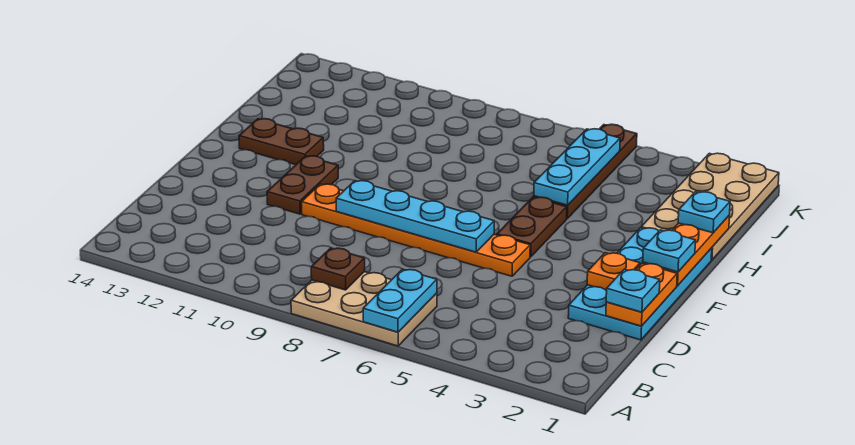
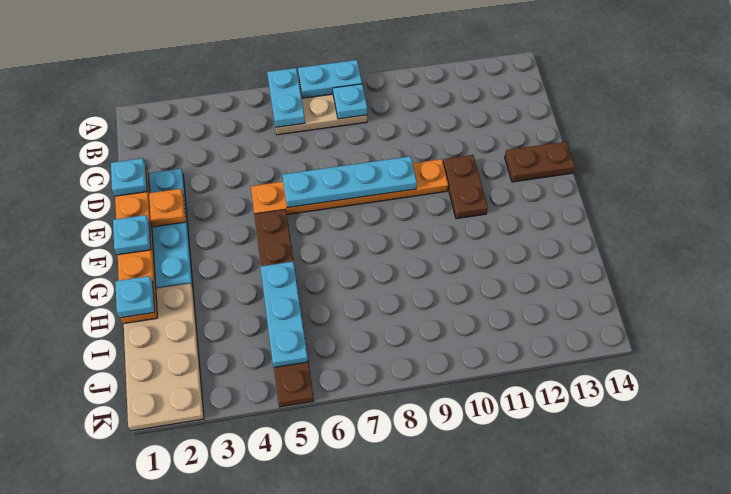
none -> cyan 1x2 plate [298,60,362,98]
brown 1x1 plate [311,248,365,290] -> cyan 1x1 plate [333,84,367,119]
brown 1x2 plate [239,119,324,165] -> brown 1x2 plate moved to [505,142,575,182]

